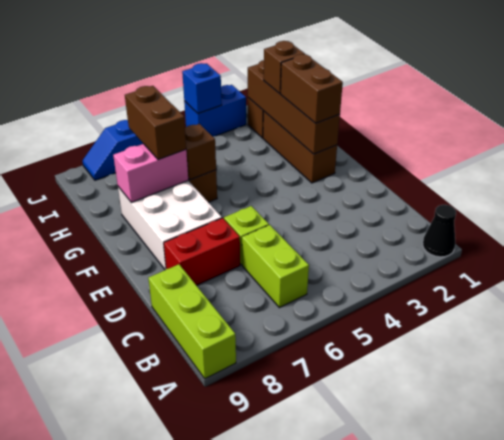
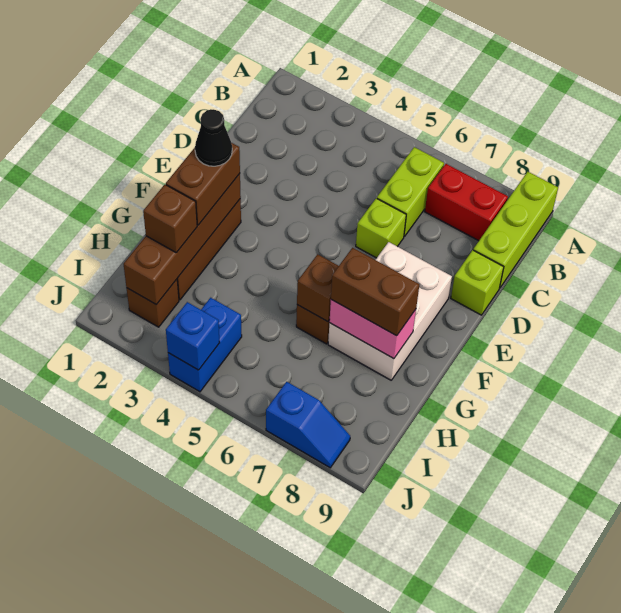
black 1x1 cone [423,205,456,257] -> black 1x1 cone moved to [195,109,232,166]
red 1x2 brick [164,218,240,285] -> red 1x2 brick moved to [425,164,508,241]
none -> lime 1x1 brick [451,250,504,315]
brown 1x2 brick [125,86,186,160] -> brown 1x2 brick turned to [331,248,419,336]
blue 1x2 brick [184,85,246,137] -> blue 1x2 brick turned to [168,298,242,392]

